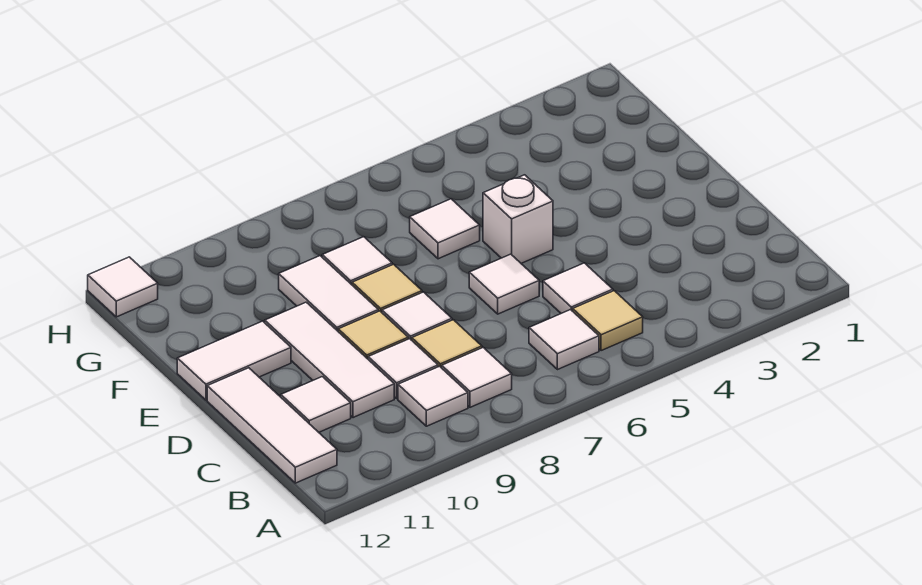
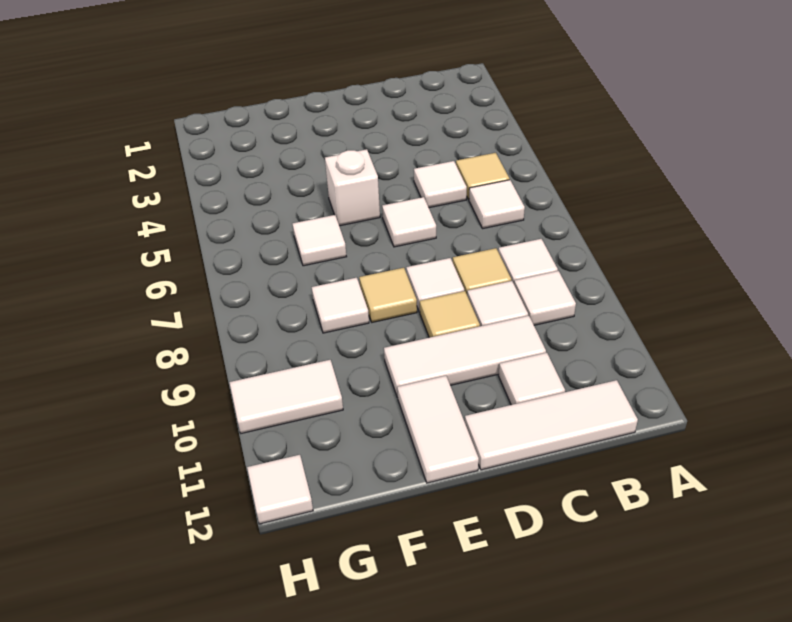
white 1x2 tile [279,256,378,331] -> white 1x2 tile moved to [229,360,343,433]

